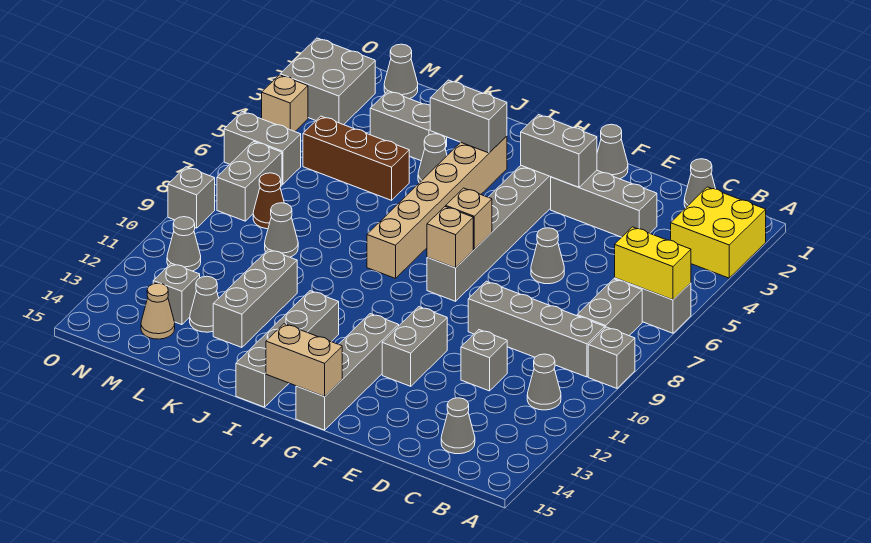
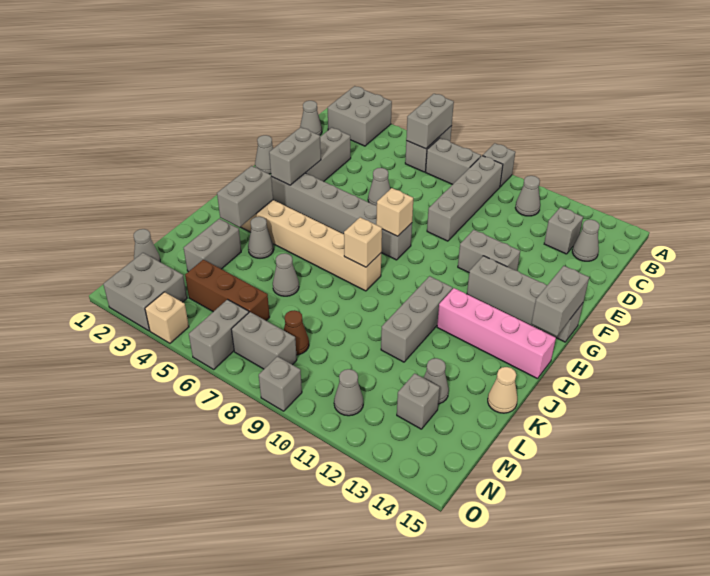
yellow 2x2 brick [671,187,766,278] -> grey 2x2 brick [328,86,392,146]
yellow 1x2 brick [615,227,691,300] -> grey 1x2 brick [406,94,454,149]
grey 1x1 brick [461,330,507,391] -> grey 1x1 brick moved to [544,207,583,254]
tan 1x1 brick [446,188,492,249] -> tan 1x1 brick moved to [344,217,382,267]
tan 1x2 brick [266,324,342,397] -> grey 1x2 brick [531,266,589,336]
grey 1x4 brick [236,291,339,407] -> pink 1x4 brick [437,288,556,379]
brown 1x3 brick [303,116,410,200] -> brown 1x3 brick turned to [185,260,270,320]
grey 1x3 brick [213,249,297,347] -> grey 1x3 brick turned to [381,276,453,362]
grey 1x1 cone [265,203,298,257] -> grey 1x1 cone moved to [273,253,299,296]
tan 1x1 cone [141,283,175,339] -> tan 1x1 cone moved to [488,367,517,413]

